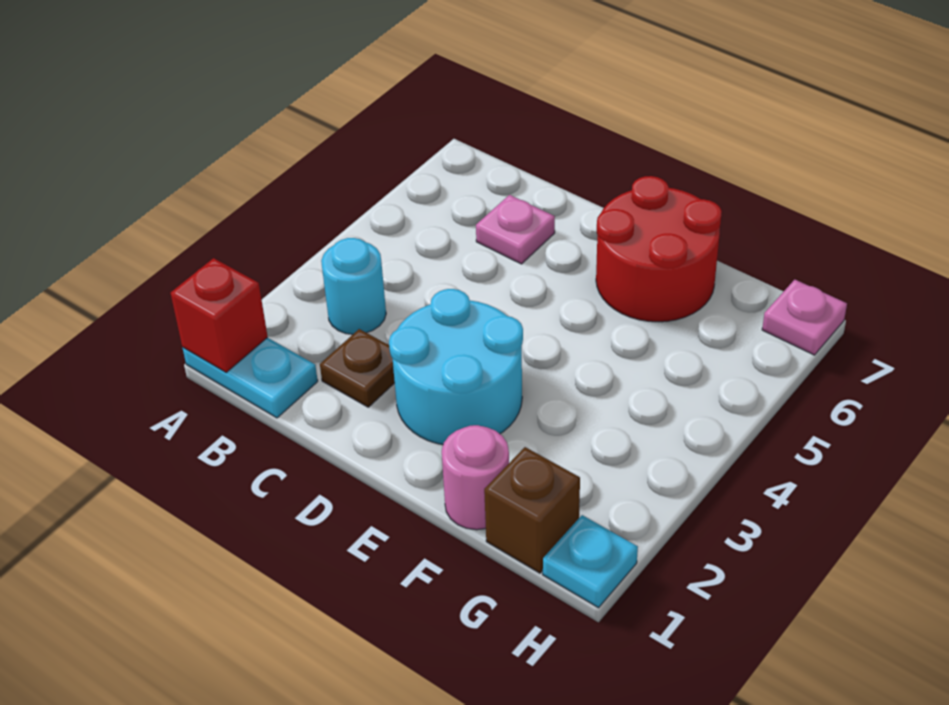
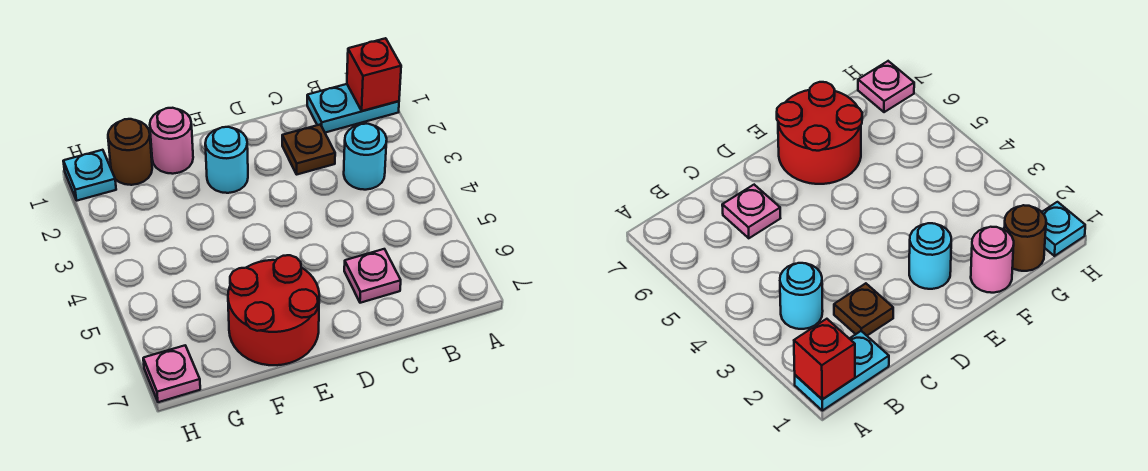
cyan 2x2 round brick [389,289,523,445] -> cyan 1x1 round brick [205,127,248,193]
brown 1x1 brick [484,447,580,573] -> brown 1x1 round brick [108,119,152,185]

